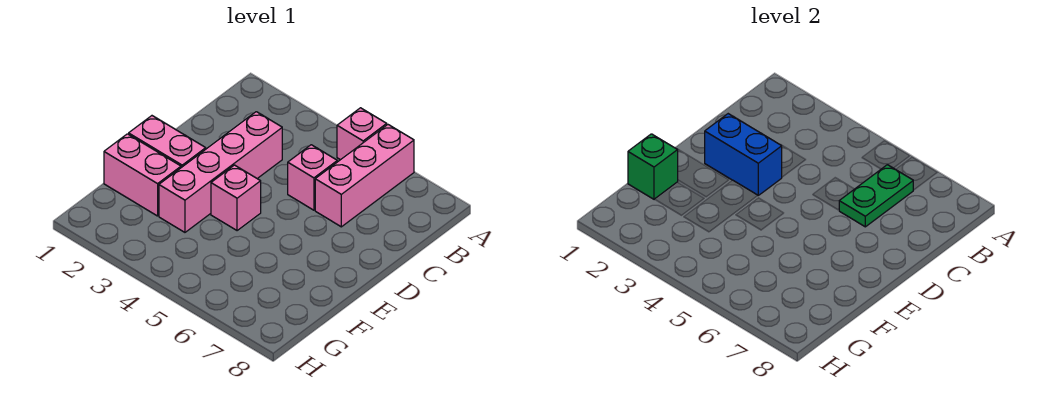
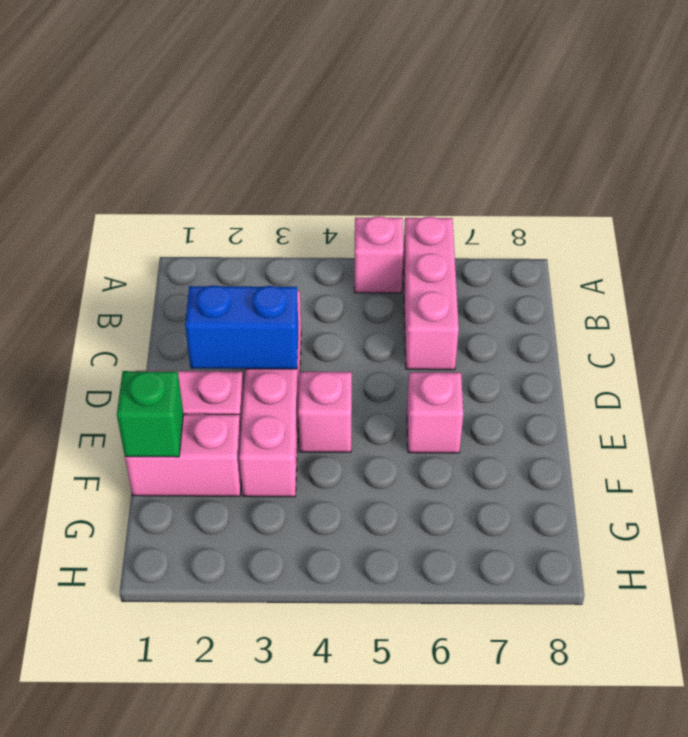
green 1x2 plate [839,165,913,227] -> none
pink 1x1 brick [288,145,337,210] -> pink 1x1 brick moved to [407,372,463,453]

